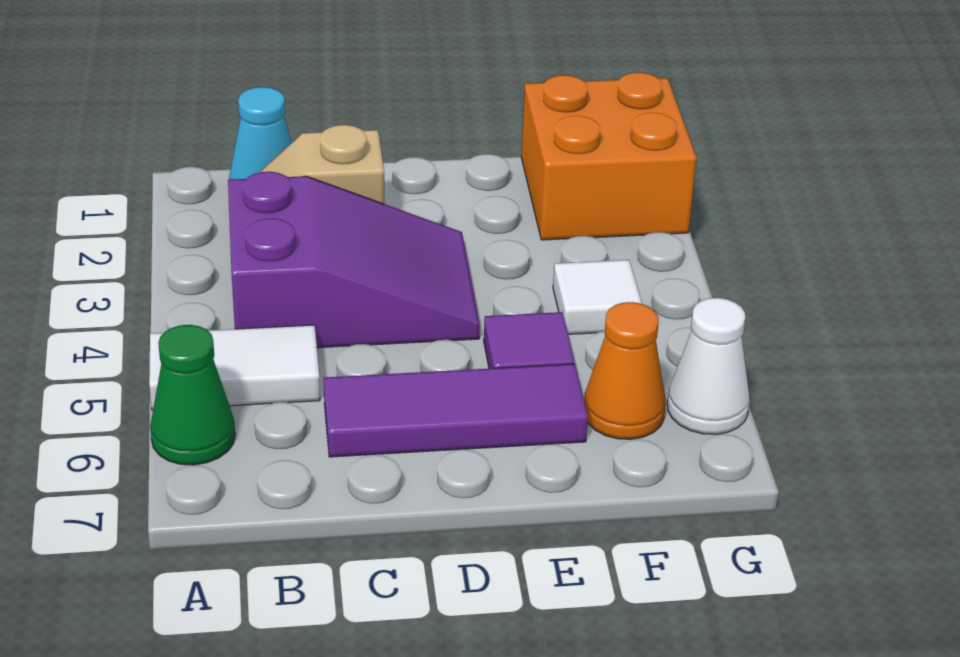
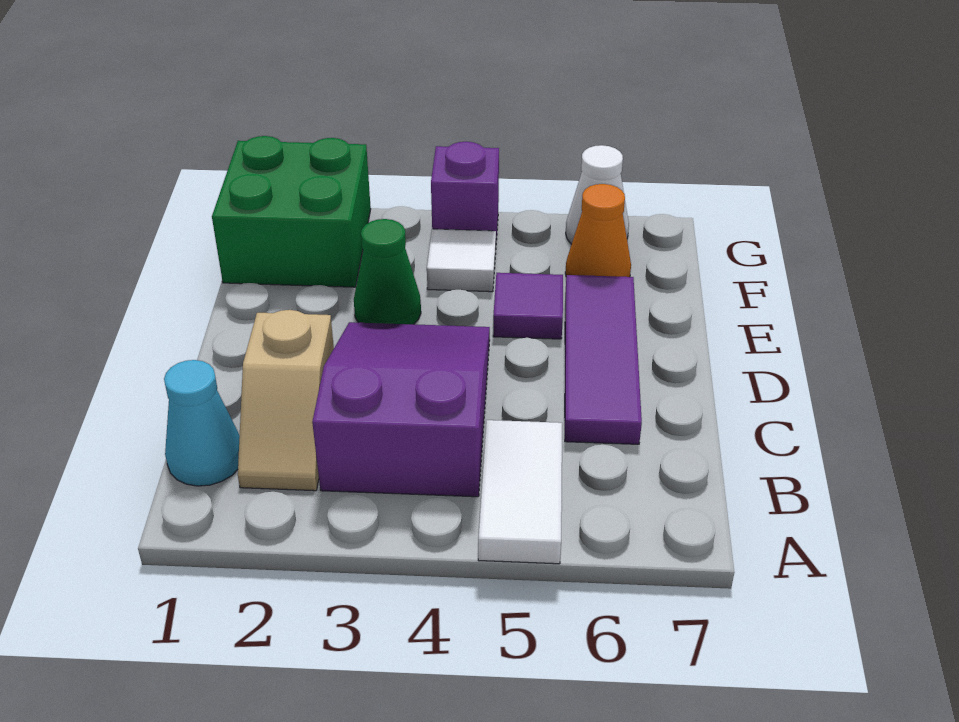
green 1x1 cone [150,325,235,465] -> green 1x1 cone moved to [354,219,421,324]
orange 2x2 brick [521,72,697,240] -> green 2x2 brick [212,136,371,287]
none -> purple 1x1 brick [431,142,499,240]

